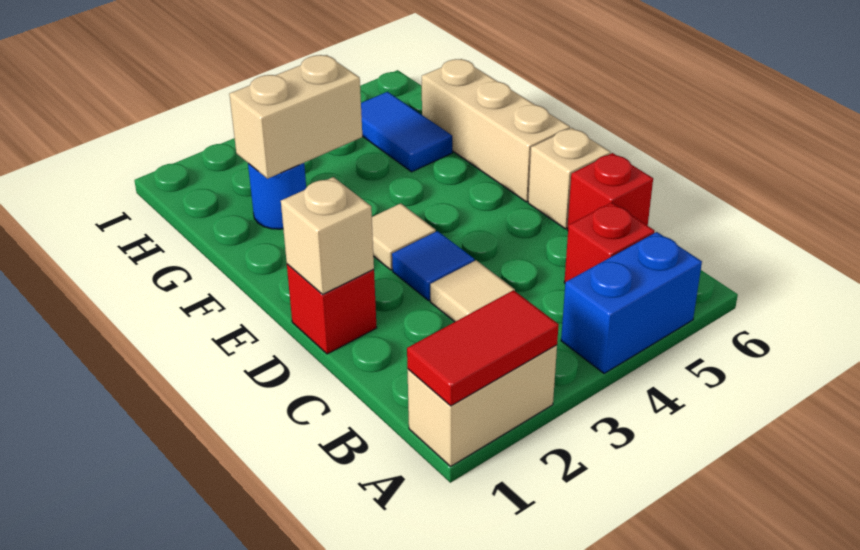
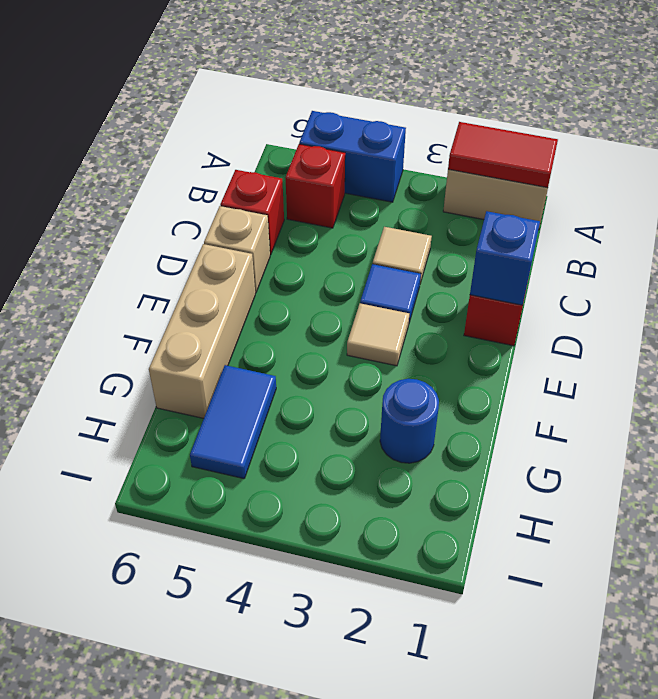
tan 1x1 brick [281,177,374,294] -> blue 1x1 brick [470,211,540,305]
tan 1x2 brick [229,55,362,179] -> none

